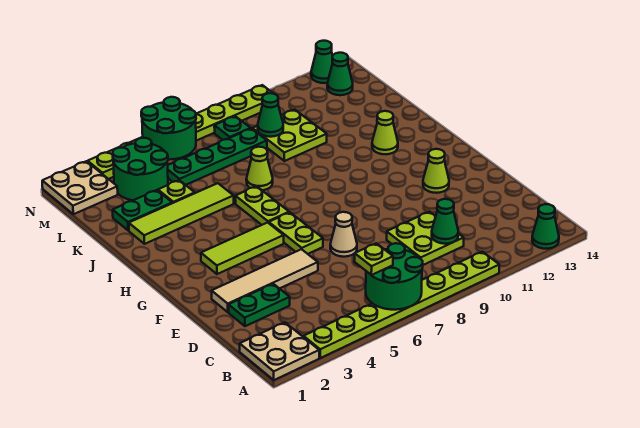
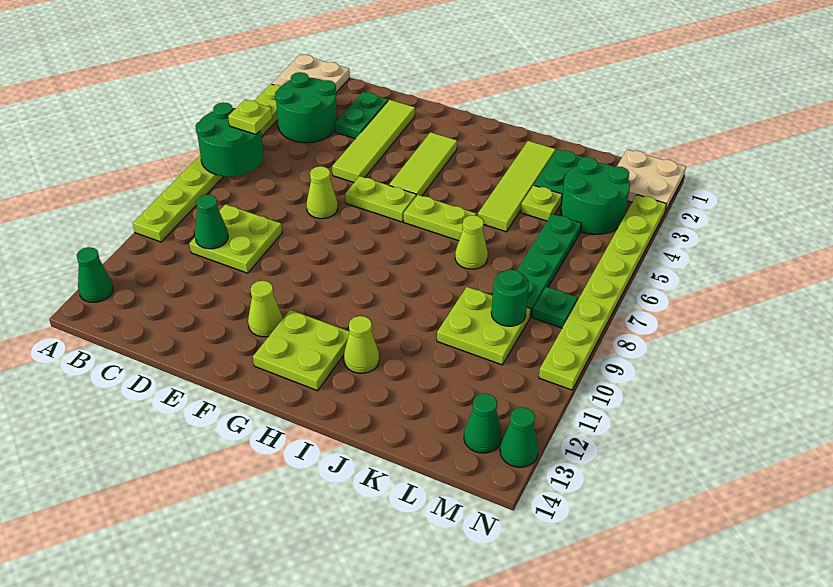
tan 1x4 tile [212,249,318,312] -> lime 1x4 tile [332,100,415,182]
tan 1x1 cone [330,212,357,257] -> lime 1x1 cone [307,166,338,219]
none -> lime 2x2 plate [253,310,350,391]
green 1x1 cone [258,93,283,137] -> green 1x1 round brick [491,270,529,326]
green 2x2 round brick [141,97,196,160] -> green 2x2 round brick moved to [275,72,337,143]

